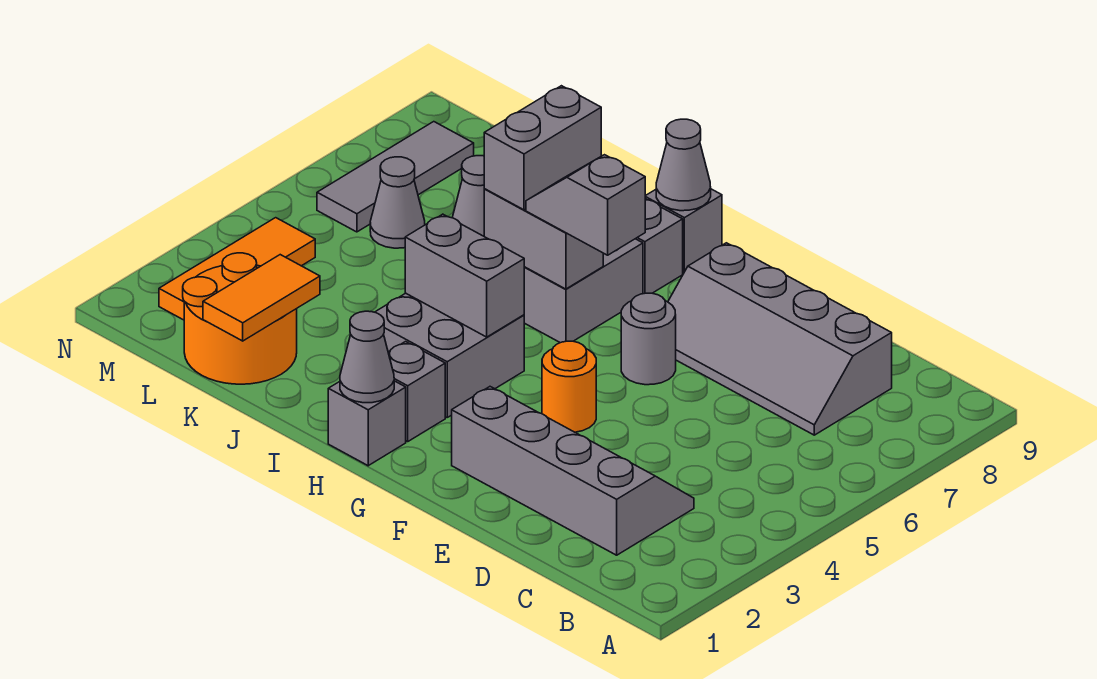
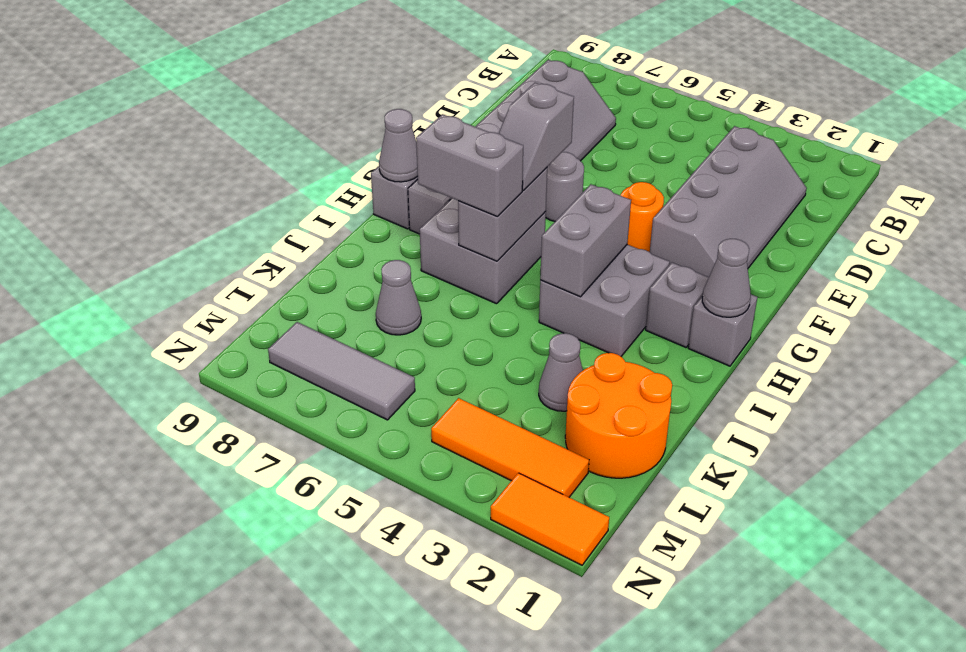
grey 2x4 slope [452,387,694,555] -> grey 2x4 slope turned to [650,126,807,277]
orange 1x2 tile [203,255,320,341] -> orange 1x2 tile moved to [491,473,609,565]
grey 1x1 cone [370,157,425,248] -> grey 1x1 cone moved to [539,333,583,411]

